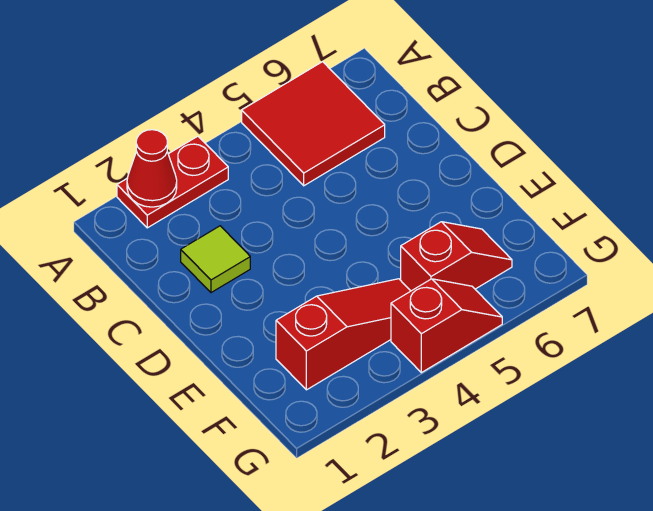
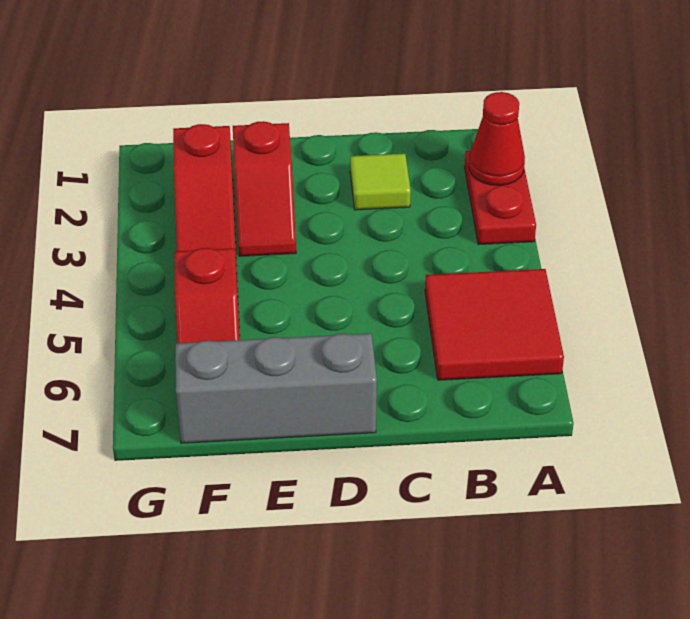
none -> grey 1x3 brick [175,333,377,443]
red 1x2 slope [391,279,502,373] -> red 1x2 slope moved to [233,121,296,256]

